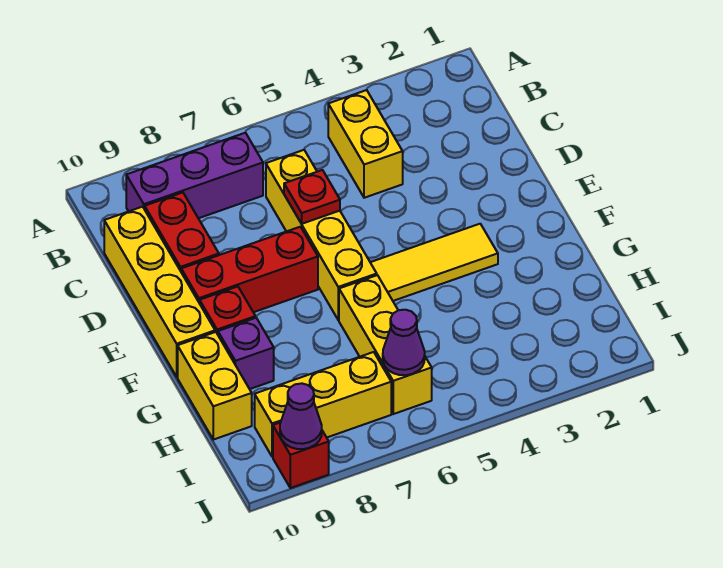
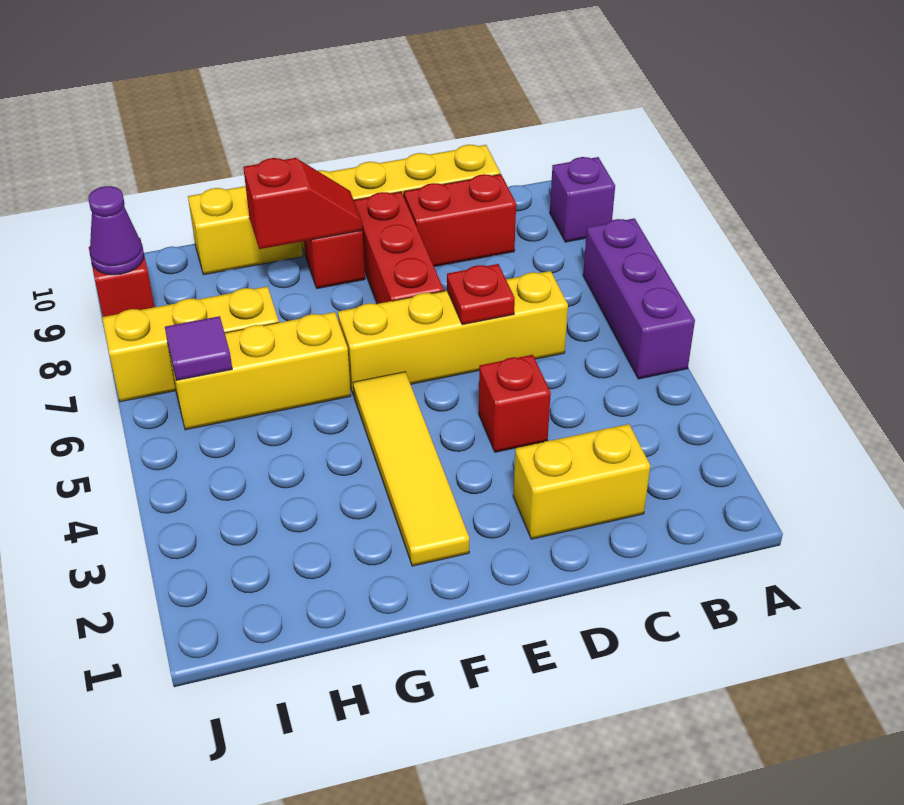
yellow 1x2 brick [328,90,403,198] -> yellow 1x2 brick moved to [513,424,650,539]
purple 1x3 brick [126,133,263,218] -> purple 1x3 brick moved to [583,218,695,379]
none -> red 1x1 brick [479,355,551,452]
yellow 1x3 tile [370,224,498,301] -> yellow 1x4 tile [353,372,469,566]
none -> red 1x2 slope [243,158,363,249]
purple 1x1 brick [218,318,274,389] -> purple 1x1 brick moved to [550,157,615,242]
purple 1x1 cone [383,310,425,375] -> purple 1x1 tile [165,316,232,380]
yellow 1x3 brick [255,352,391,457] -> yellow 1x3 brick turned to [102,286,279,402]

